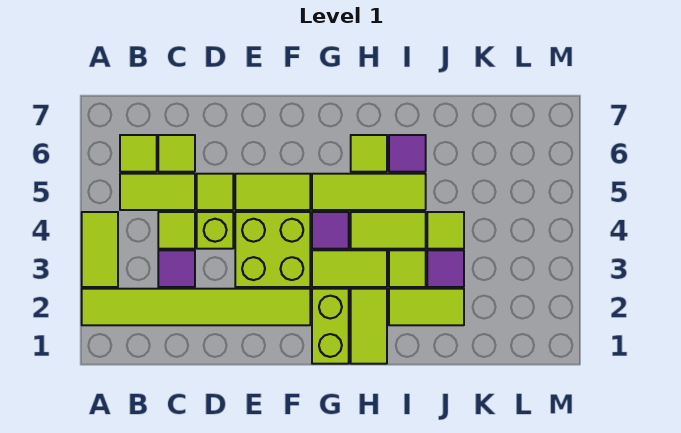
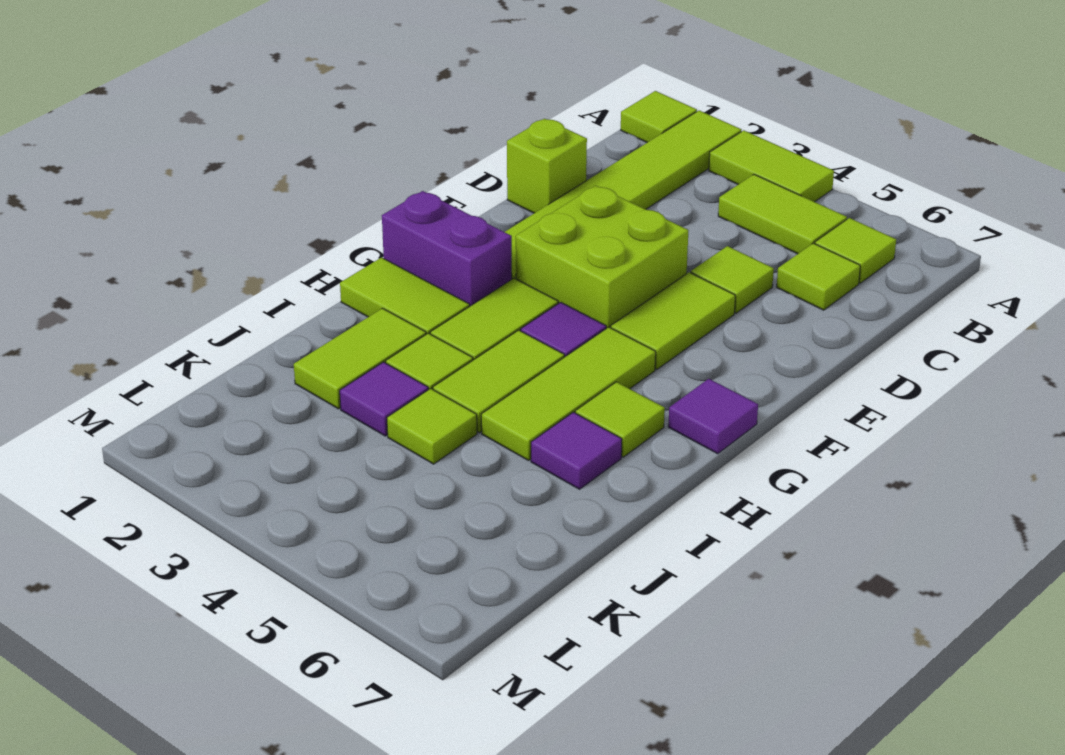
lime 1x2 tile [120,174,195,210] -> lime 1x2 tile turned to [718,174,847,254]
purple 1x1 tile [158,250,195,287] -> purple 1x1 tile moved to [668,379,758,454]
lime 1x1 tile [158,212,195,249] -> lime 1x1 tile moved to [621,91,697,142]
lime 1x1 brick [197,212,233,249] -> lime 1x1 brick moved to [507,119,587,213]
lime 1x2 brick [312,289,349,364] -> purple 1x2 brick [382,191,512,306]

